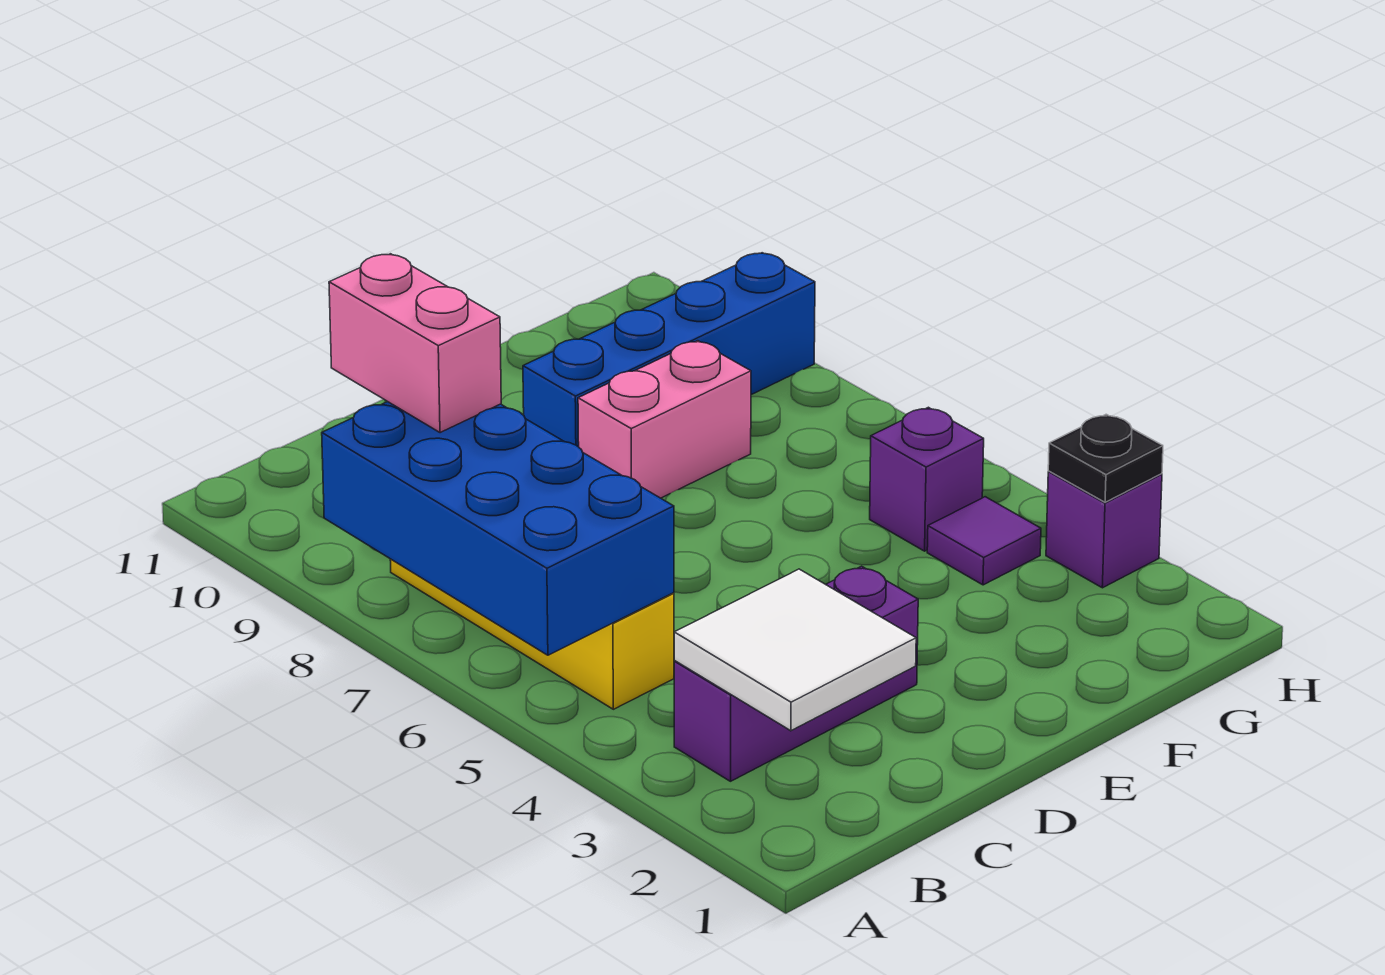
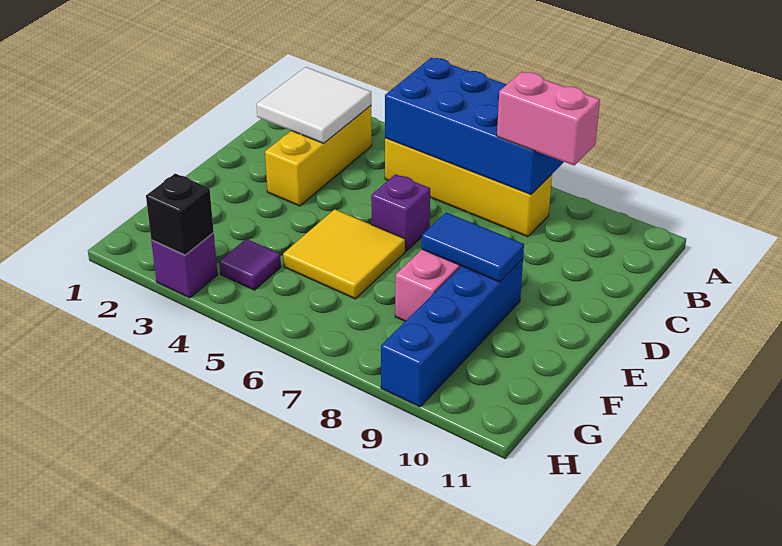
purple 1x3 brick [674,566,918,781] -> yellow 1x3 brick [265,106,372,206]
none -> yellow 2x2 tile [283,209,405,299]
none -> blue 1x2 tile [422,213,524,282]
purple 1x1 brick [870,407,984,551] -> purple 1x1 brick moved to [371,174,430,251]
black 1x1 plate [1048,414,1163,502] -> black 1x1 brick [146,174,214,255]

